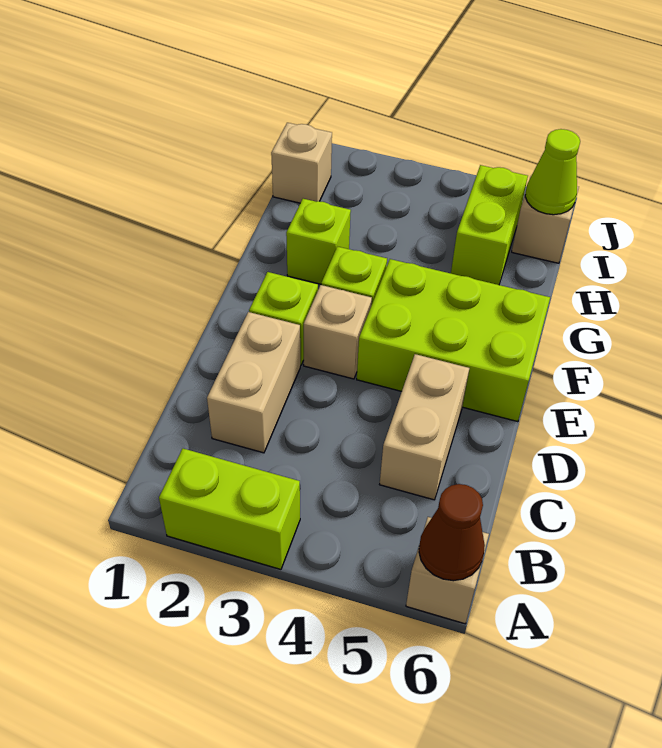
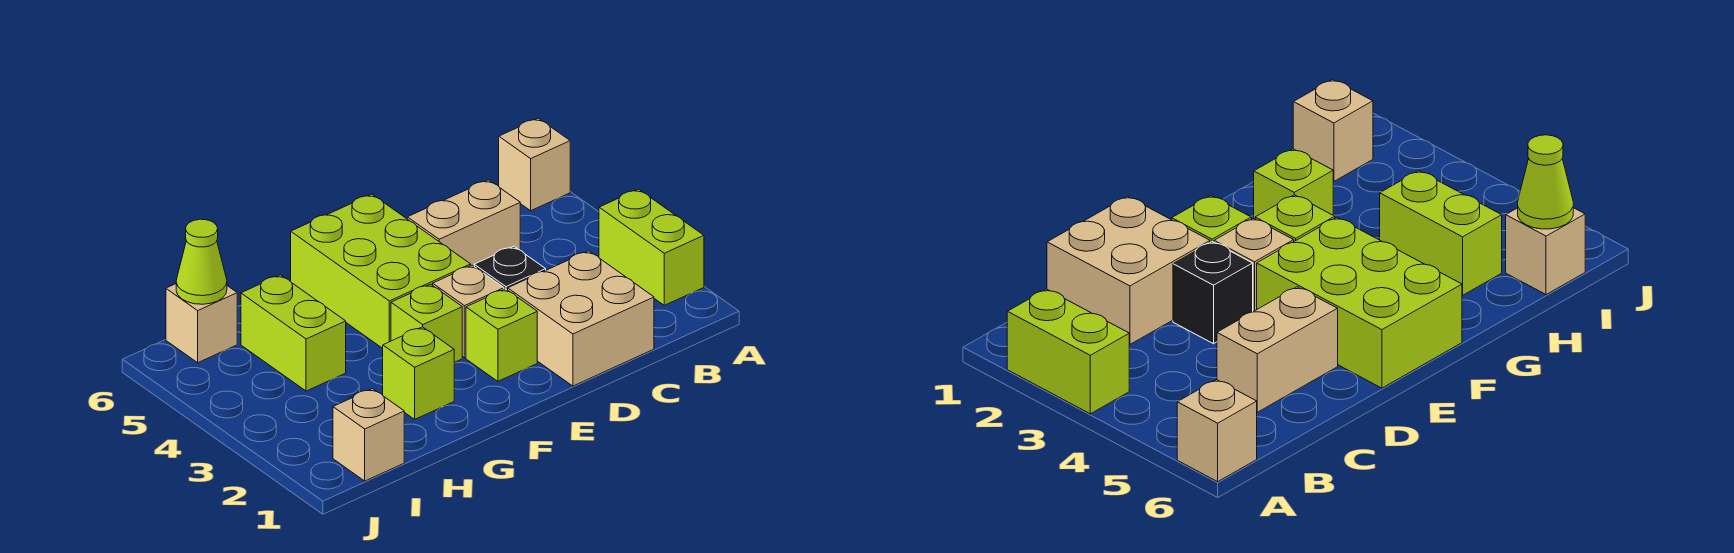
brown 1x1 cone [419,484,485,581] -> none
tan 1x2 brick [207,312,300,453] -> tan 2x2 brick [508,251,654,386]
none -> black 1x1 brick [474,246,546,290]
lime 1x2 brick [451,165,528,285] -> lime 1x2 brick turned to [241,275,346,391]

